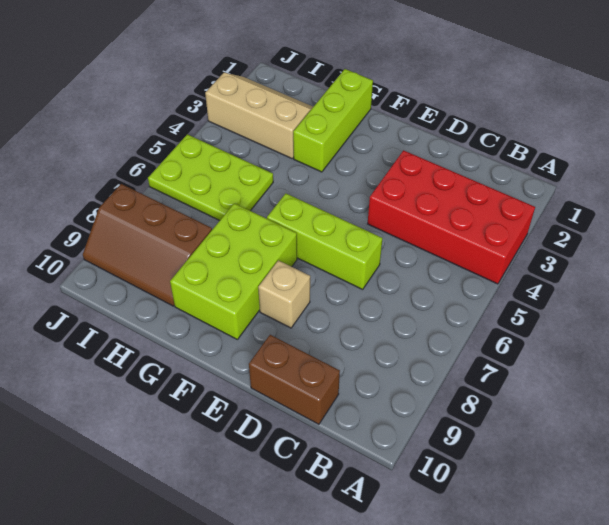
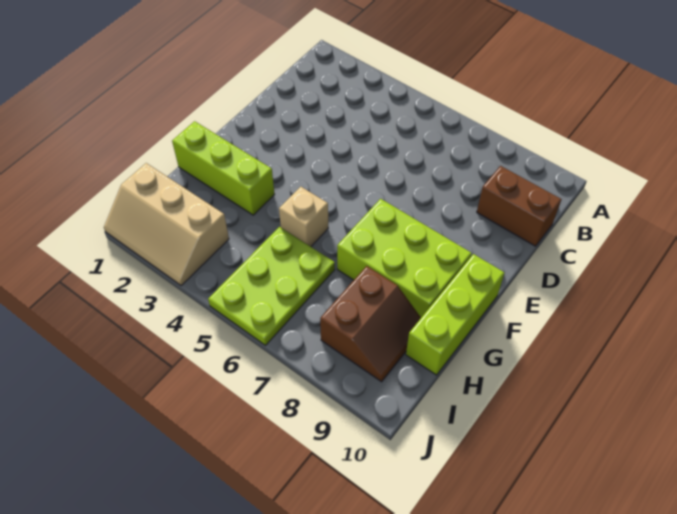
red 2x4 brick [368,150,535,284] -> none
brown 1x2 brick [249,335,340,424] -> brown 1x2 brick turned to [477,166,561,246]
lime 1x3 brick [267,194,382,289] -> lime 1x3 brick moved to [406,254,504,375]
tan 1x1 brick [258,260,310,328] -> tan 1x1 brick moved to [279,187,328,247]
tan 2x3 slope [205,73,313,159] -> tan 2x3 slope turned to [104,163,229,286]
brown 2x3 slope [83,184,212,306] -> brown 2x2 slope [320,266,421,382]

